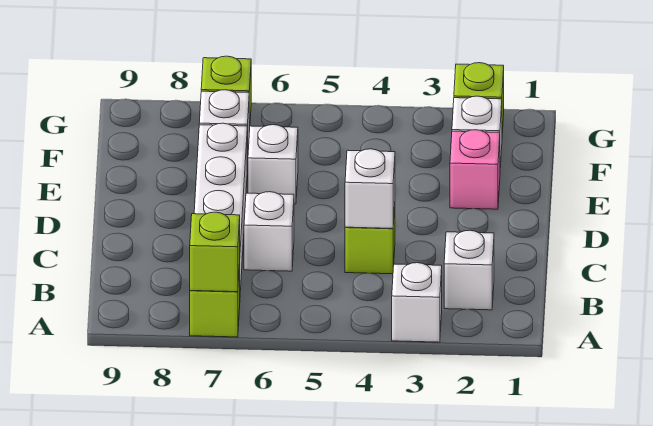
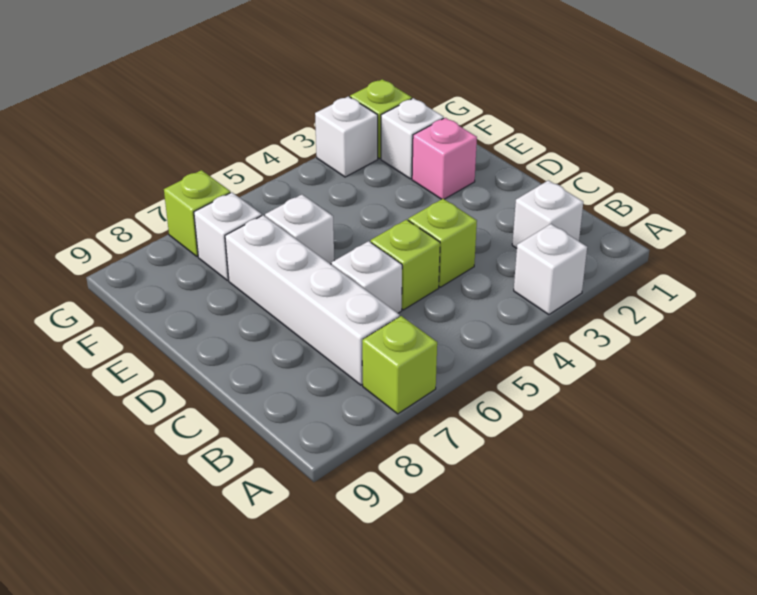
lime 1x1 brick [190,212,240,292] -> lime 1x1 brick moved to [371,220,440,310]
white 1x1 brick [345,149,395,228] -> white 1x1 brick moved to [315,96,378,177]

